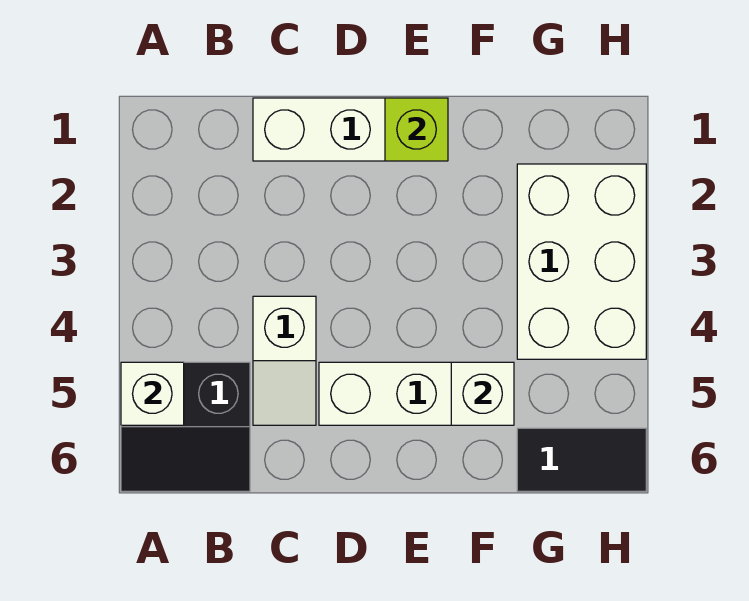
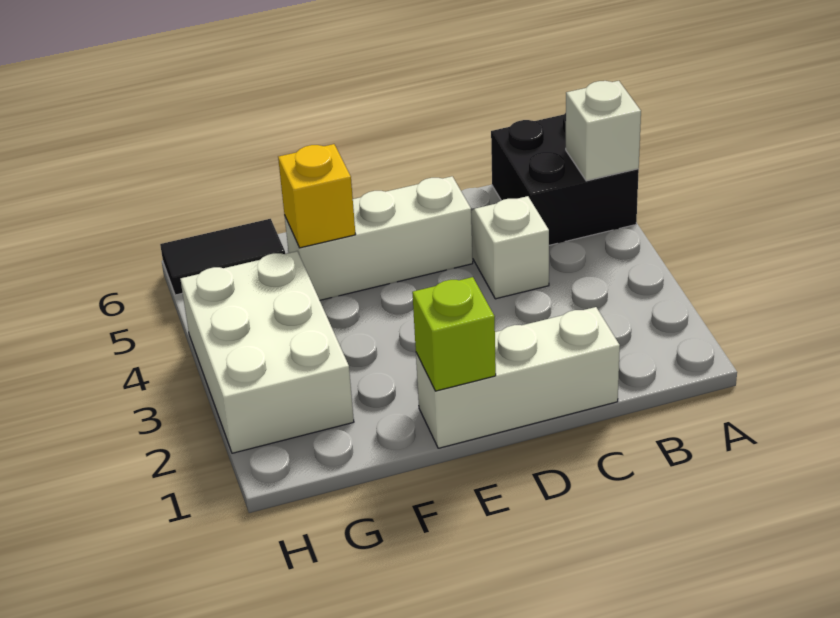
black 2x2 slope [121,362,250,491] -> black 2x2 brick [491,113,639,245]
white 1x1 brick [451,362,514,425] -> yellow 1x1 brick [278,144,356,248]

